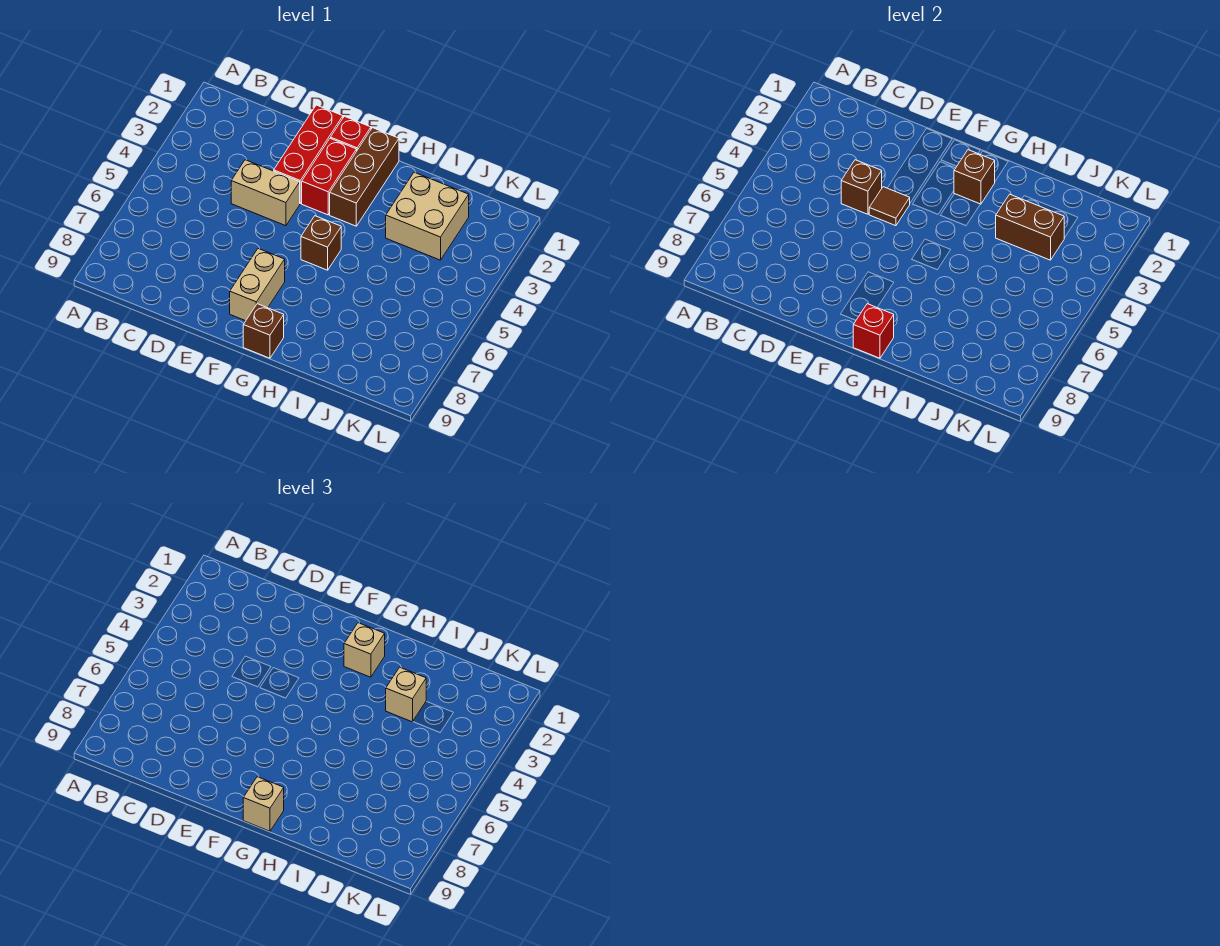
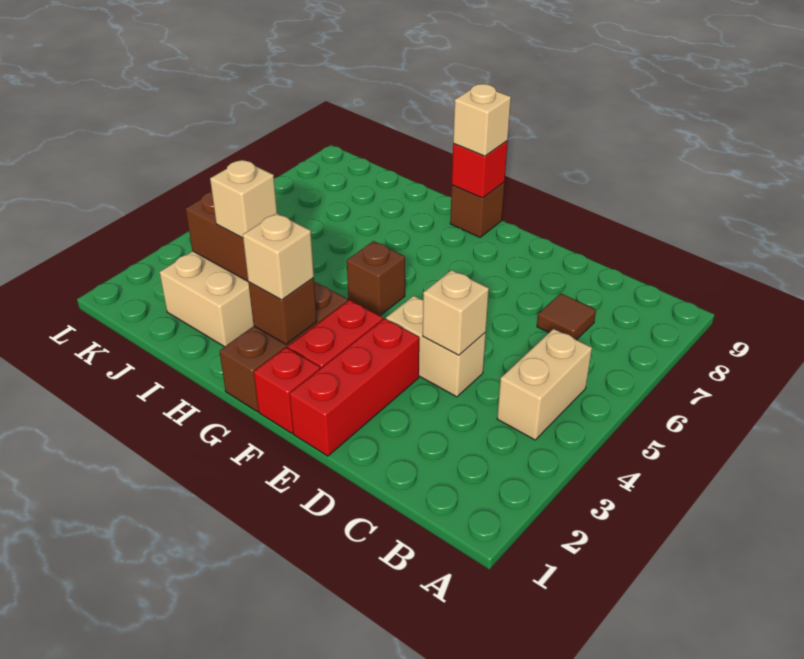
brown 1x1 brick [841,160,882,214] -> tan 1x1 brick [423,270,489,355]
brown 1x1 tile [869,187,910,226] -> brown 1x1 tile moved to [537,294,596,340]
tan 1x2 brick [230,249,285,321] -> tan 1x2 brick moved to [497,329,592,440]

